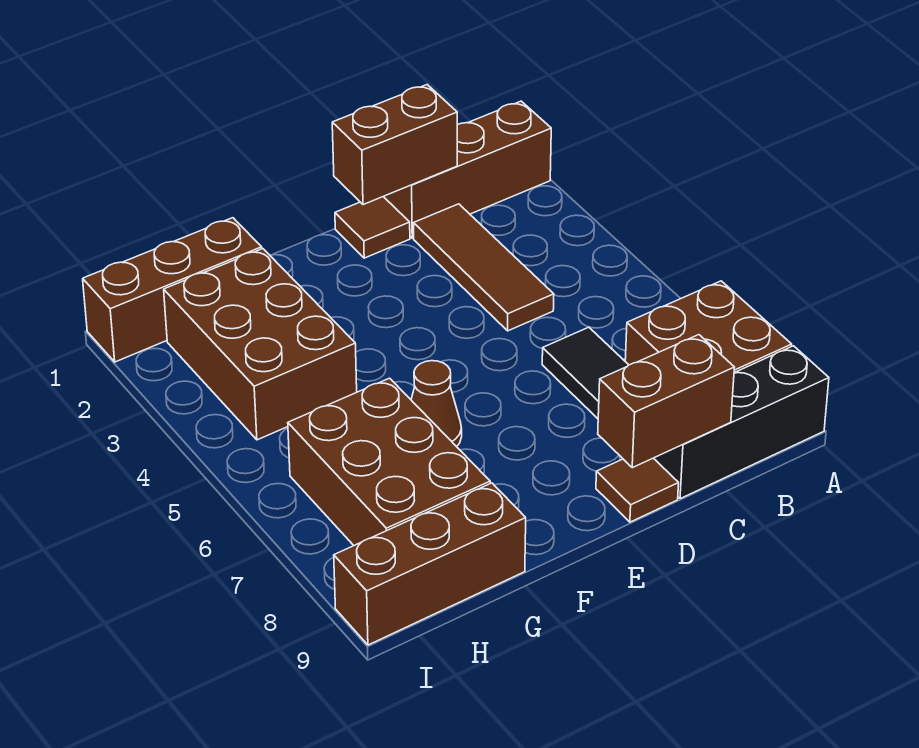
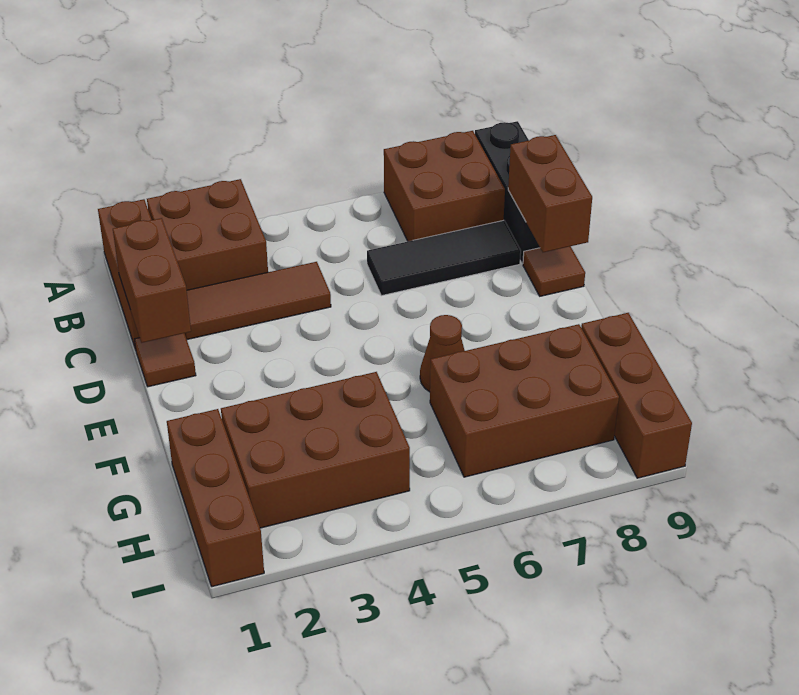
none -> brown 2x2 brick [147,179,268,290]

